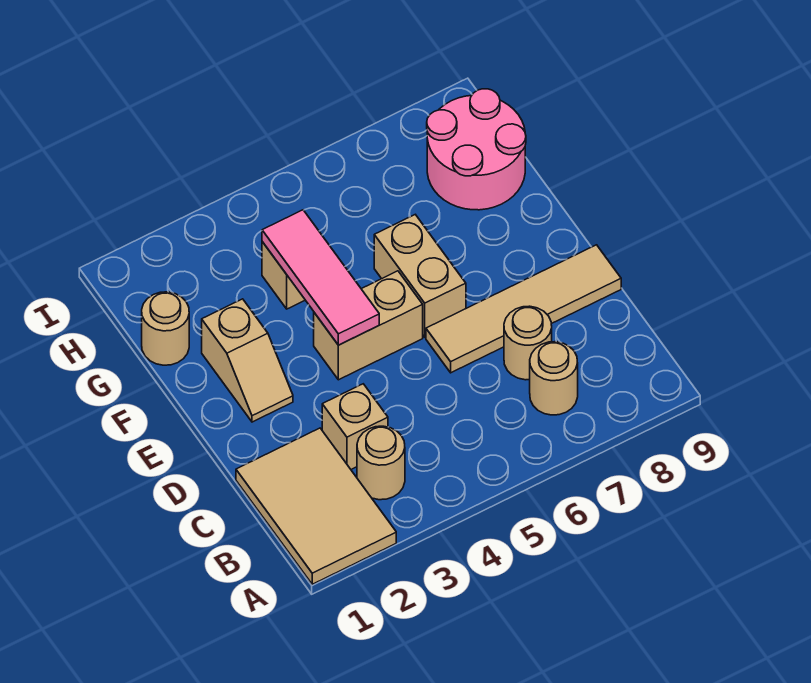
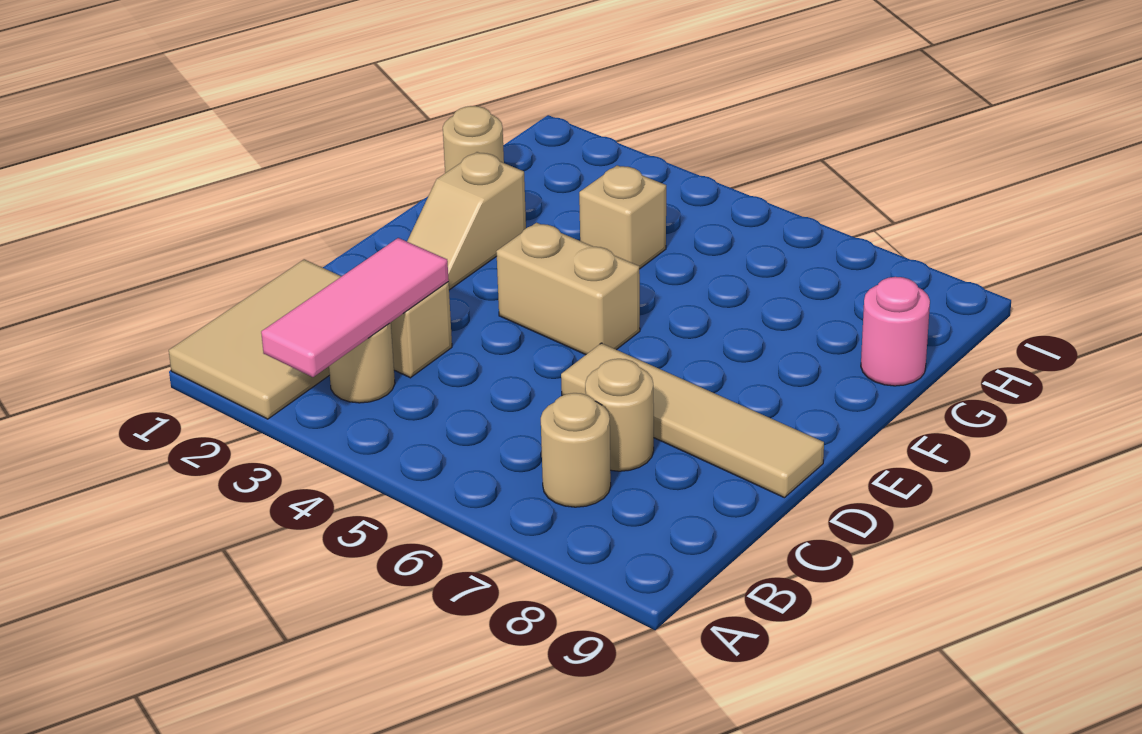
pink 1x3 tile [262,210,379,345] -> pink 1x3 tile moved to [261,238,449,377]
tan 1x2 brick [374,215,466,337] -> none
pink 2x2 round brick [427,89,526,210] -> pink 1x1 round brick [861,277,930,386]

